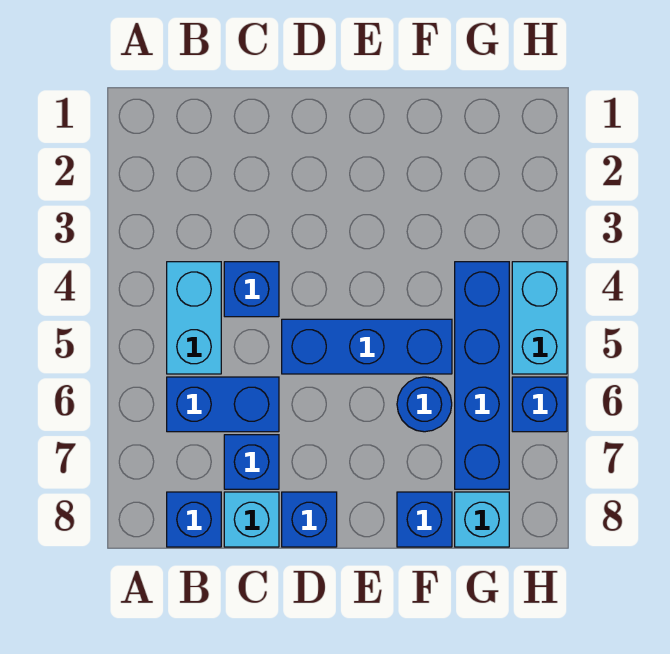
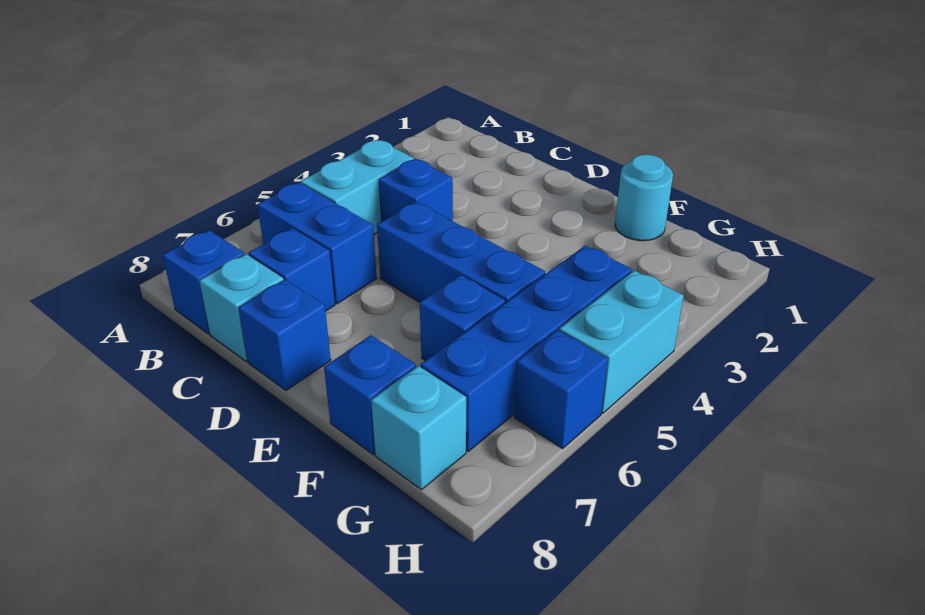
none -> cyan 1x1 round brick [615,155,673,241]
blue 1x1 round brick [397,377,452,432] -> blue 1x1 brick [420,275,505,361]

